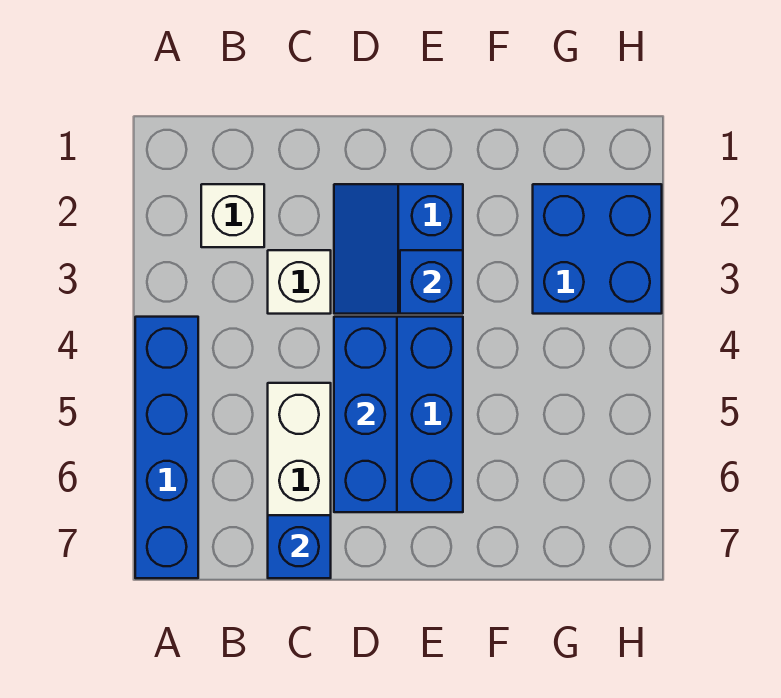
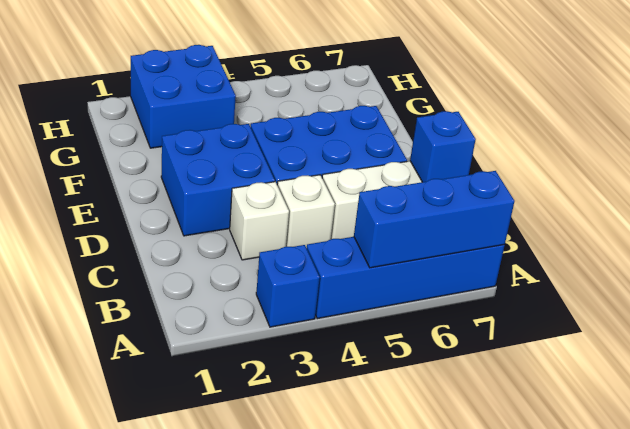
white 1x1 brick [201,184,264,247] -> white 1x1 brick moved to [277,175,335,248]
blue 2x2 slope [334,184,463,314] -> blue 2x2 brick [161,124,275,236]
blue 1x3 brick [334,317,397,512] -> blue 1x3 brick moved to [354,171,515,268]
blue 1x1 brick [400,250,463,314] -> blue 1x1 brick moved to [256,245,320,327]

